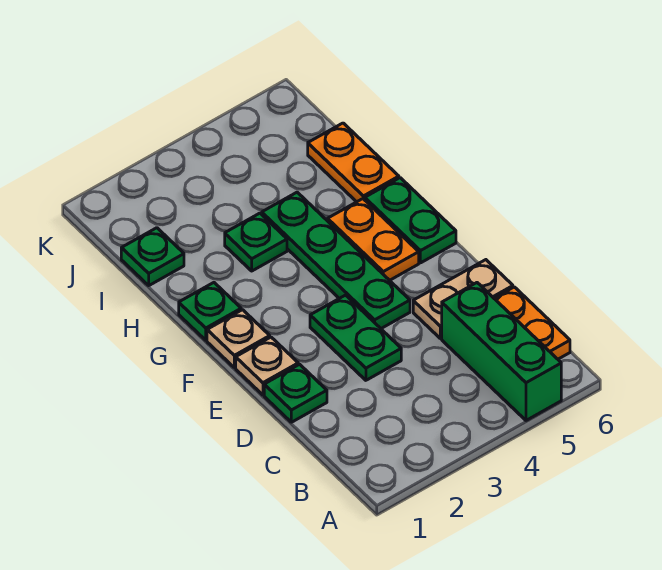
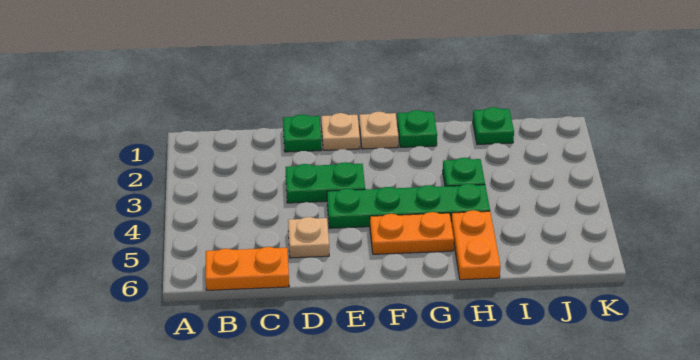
green 1x3 brick [442,283,561,420] -> none
tan 1x2 plate [413,260,513,338] -> tan 1x1 plate [288,217,329,258]
green 1x2 plate [365,178,456,263] -> none
orange 1x2 plate [308,123,399,202] -> orange 1x2 plate turned to [451,210,501,280]

